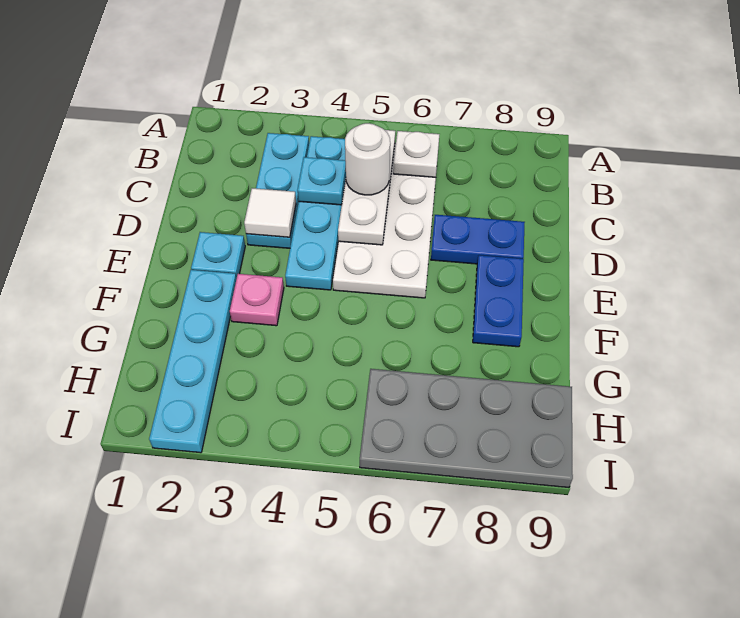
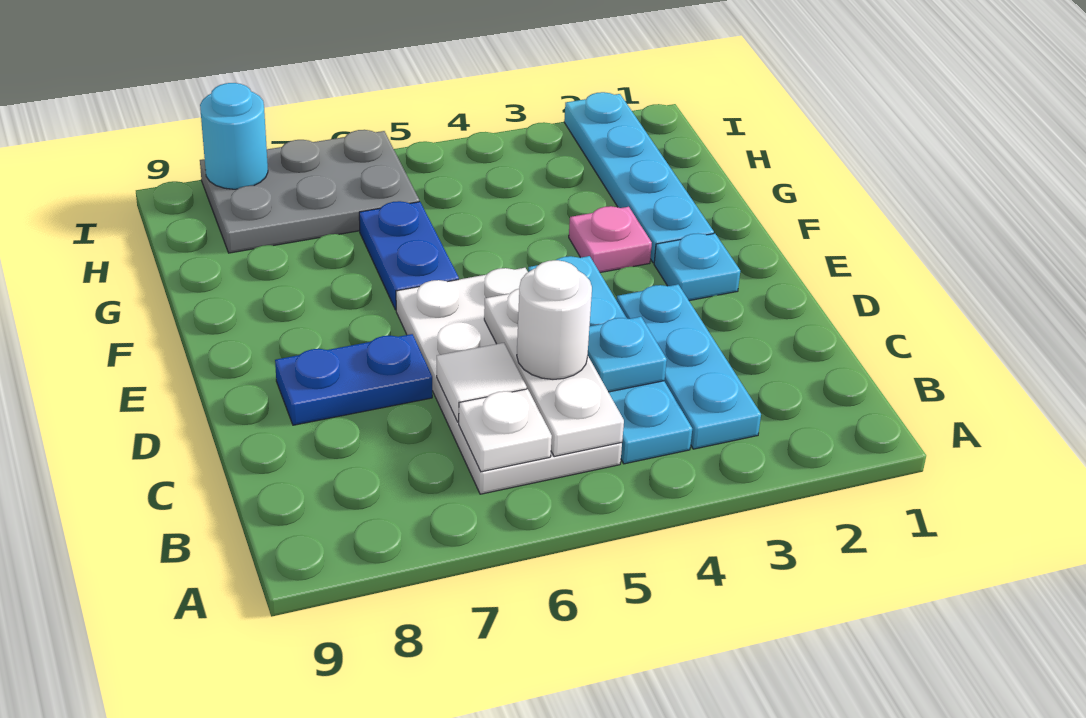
white 1x1 tile [244,188,296,237] -> white 1x1 tile moved to [437,343,527,422]
blue 1x2 plate [473,255,524,347] -> blue 1x2 plate moved to [359,201,459,310]
grey 2x4 plate [360,369,573,487] -> grey 2x3 plate [200,130,419,253]
none -> cyan 1x1 round brick [200,83,268,189]

